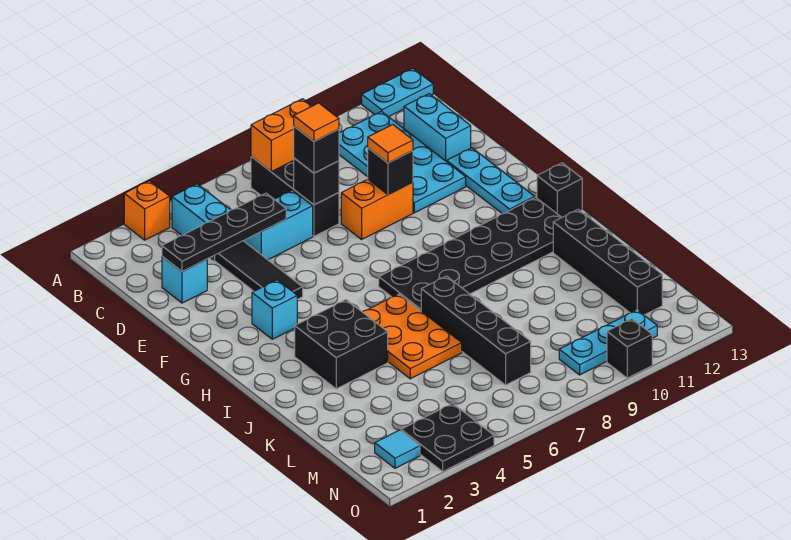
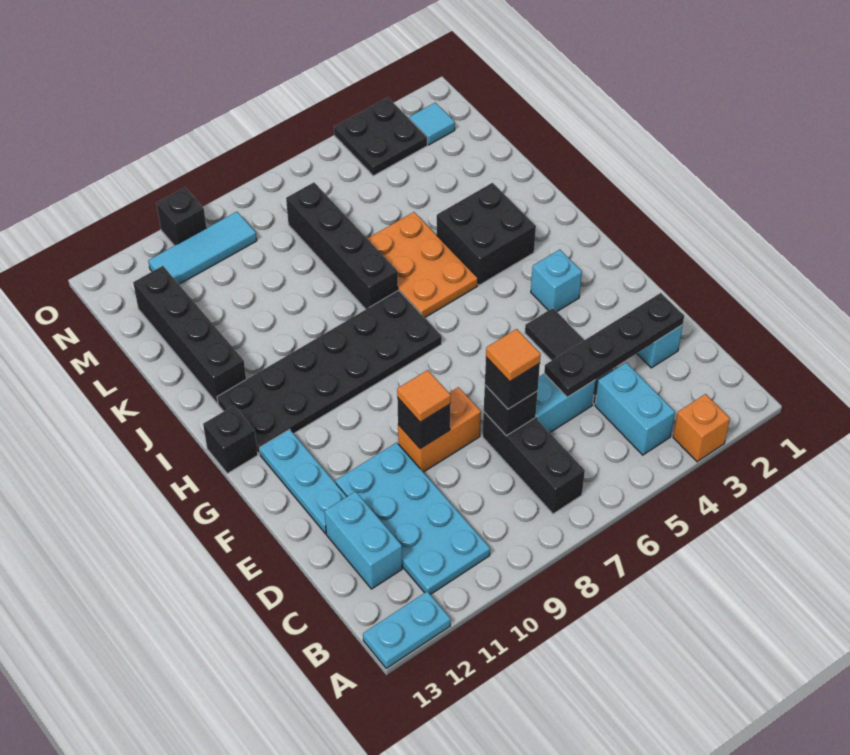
orange 1x2 brick [251,99,312,172] -> none
cyan 1x3 plate [559,310,657,375] -> cyan 1x3 tile [148,212,257,284]

